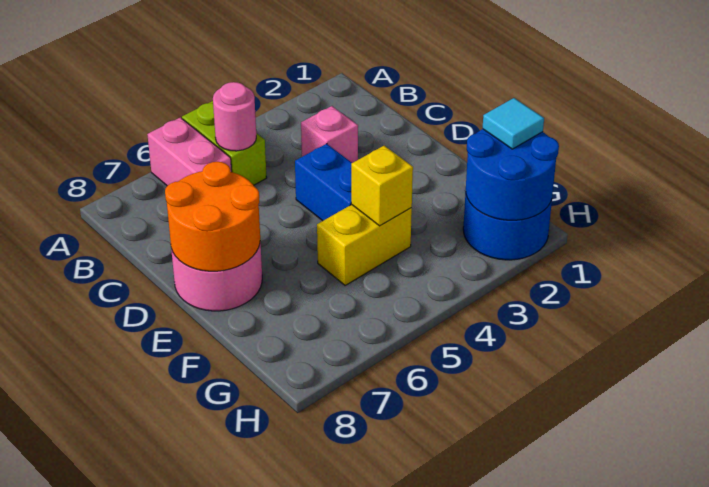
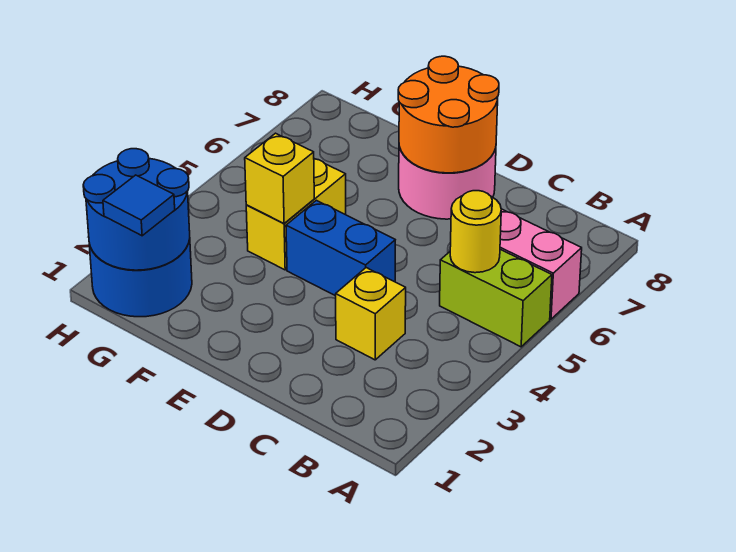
pink 1x1 round brick [213,82,256,151] -> yellow 1x1 round brick [450,191,501,273]
pink 1x1 brick [301,106,358,163] -> yellow 1x1 brick [336,268,406,360]
cyan 1x1 tile [483,98,544,149] -> blue 1x1 tile [103,175,175,236]

